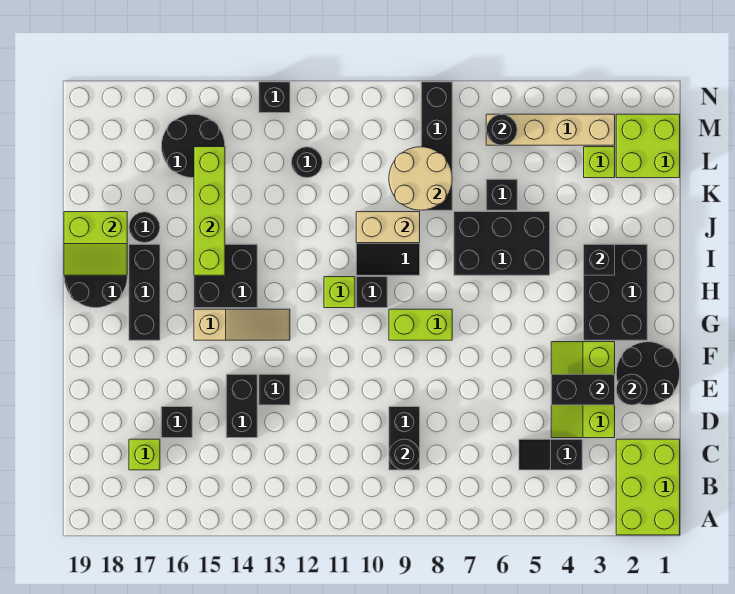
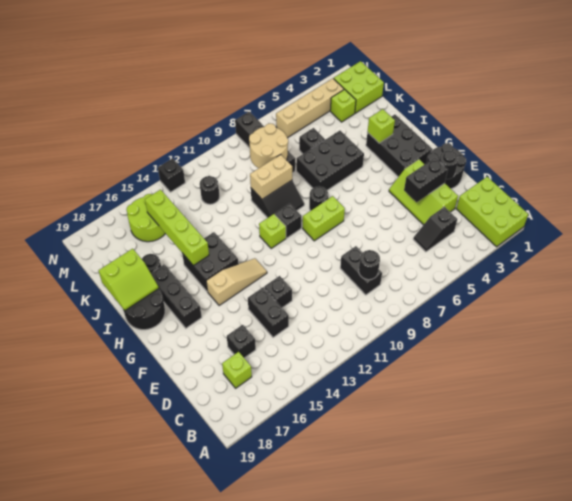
black 1x1 brick [584,244,615,275] -> lime 1x1 brick [368,109,395,143]
black 2x2 round brick [162,114,225,178] -> lime 2x2 round brick [126,194,165,242]
black 1x1 round brick [486,114,517,145] -> black 1x1 round brick moved to [309,186,328,211]

